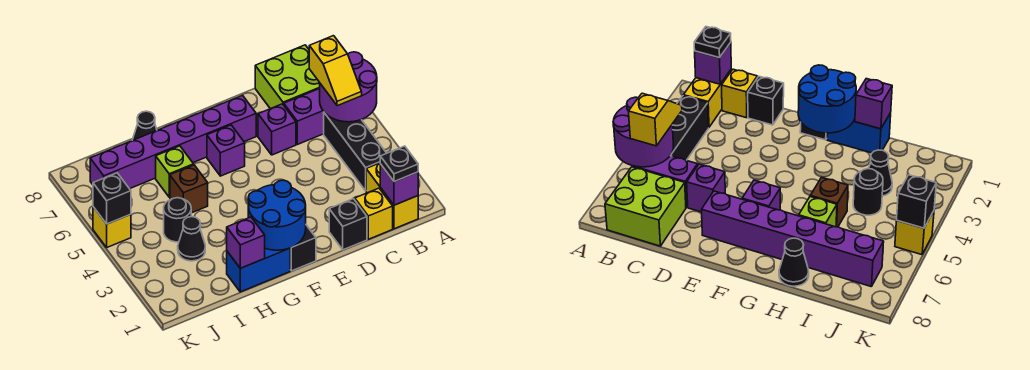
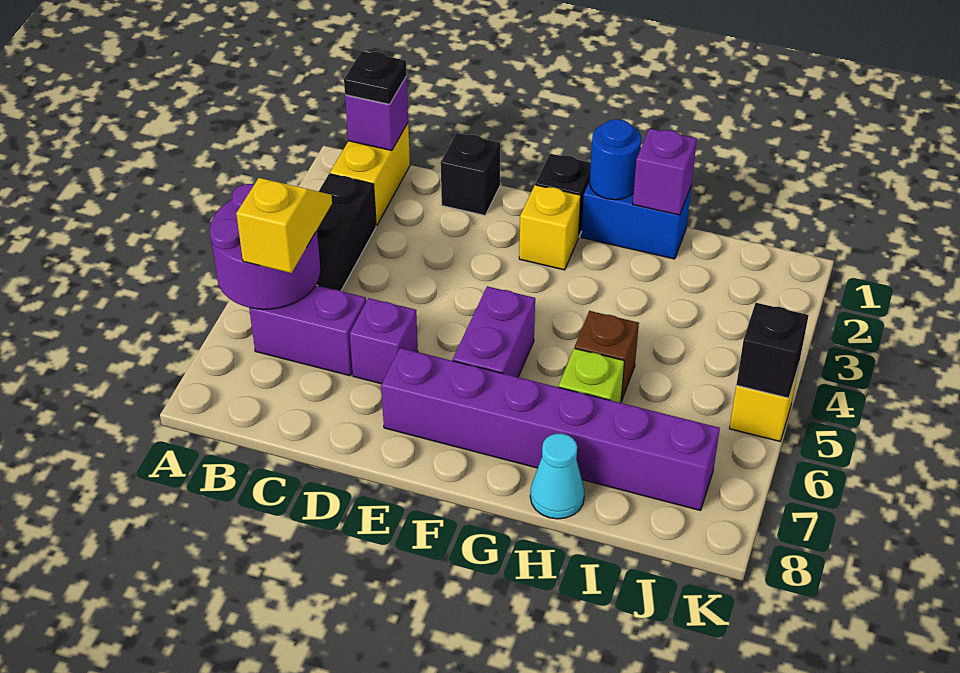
lime 2x2 brick [255,45,320,109] -> none
yellow 1x1 brick [355,188,393,239] -> yellow 1x1 brick moved to [519,185,581,270]
blue 2x2 round brick [248,180,306,250] -> blue 1x1 round brick [590,119,641,200]
purple 1x1 brick [207,125,245,176] -> purple 1x2 brick [453,286,535,377]
black 1x1 cone [133,111,157,140] -> cyan 1x1 cone [530,434,585,519]
black 1x1 cone [178,217,205,261] -> none
black 1x1 round brick [164,198,191,242] -> none

